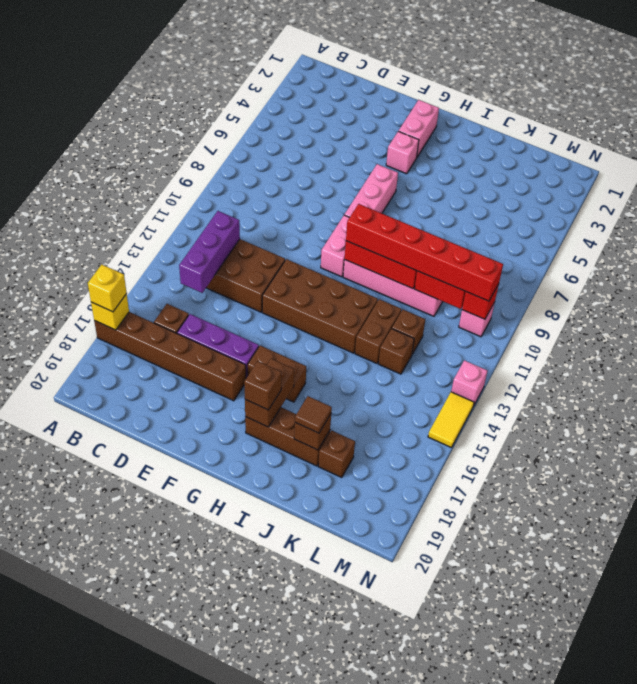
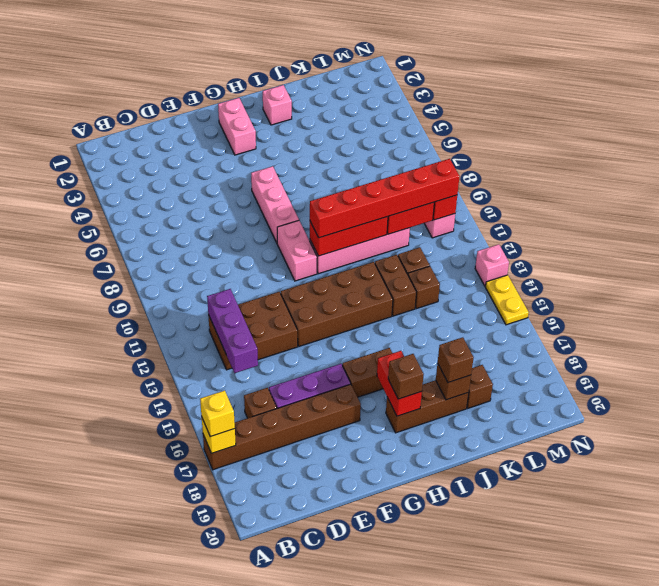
pink 1x1 brick [386,131,419,174] -> pink 1x1 brick moved to [262,85,292,125]
brown 1x2 brick [245,359,294,427] -> red 1x2 brick [377,351,422,416]
brown 1x1 tile [295,396,332,433] -> brown 1x1 brick [438,337,474,382]
yellow 1x2 tile [428,392,474,448] -> yellow 1x2 plate [485,275,529,325]

